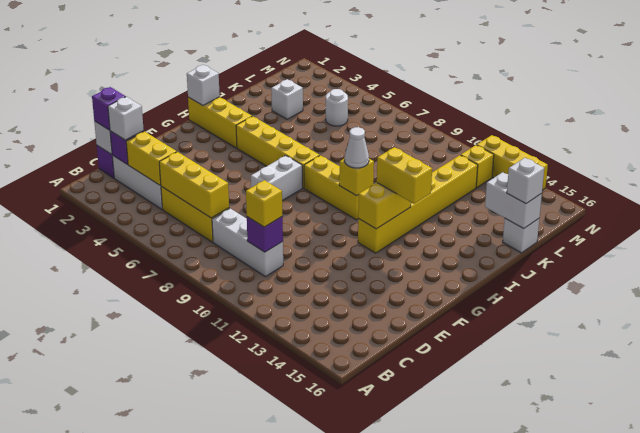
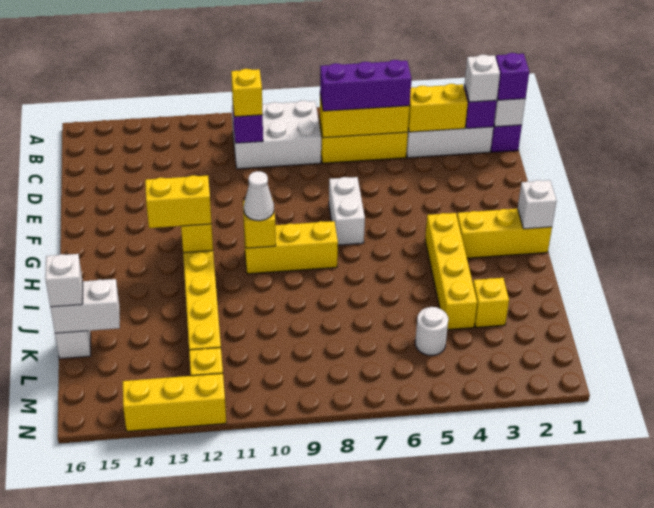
none -> purple 1x3 brick [320,60,411,111]
white 1x3 brick [212,208,283,277] -> white 2x3 brick [232,100,321,169]
yellow 1x4 brick [236,116,320,188] -> yellow 1x4 brick turned to [425,213,477,330]
white 1x1 brick [271,79,303,119] -> yellow 1x1 brick [473,278,509,327]

